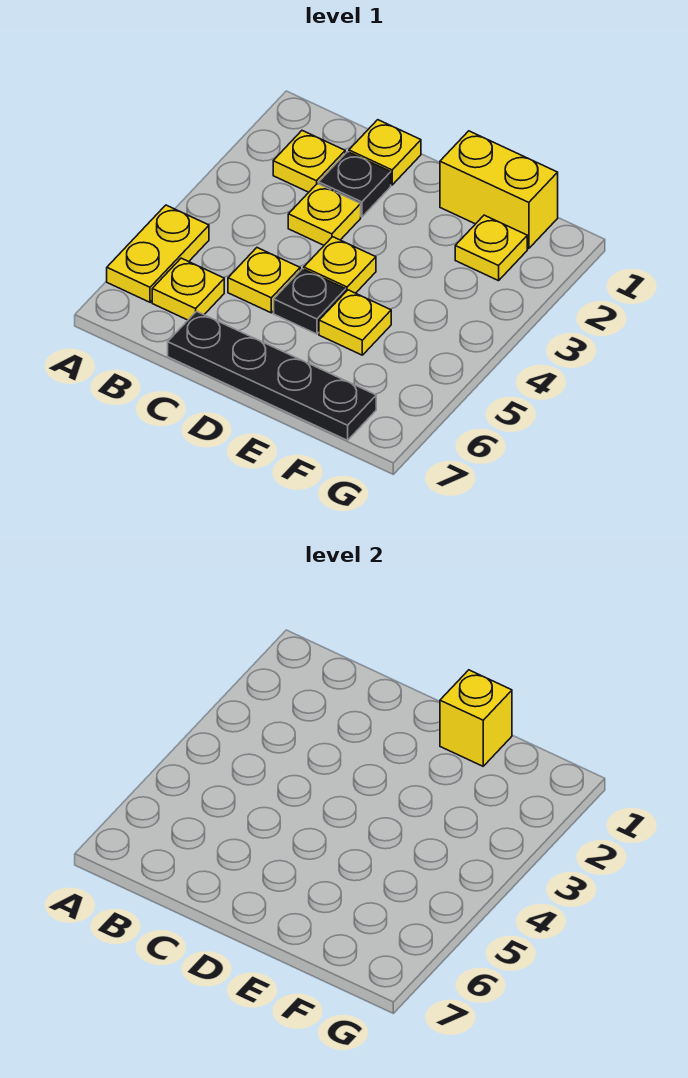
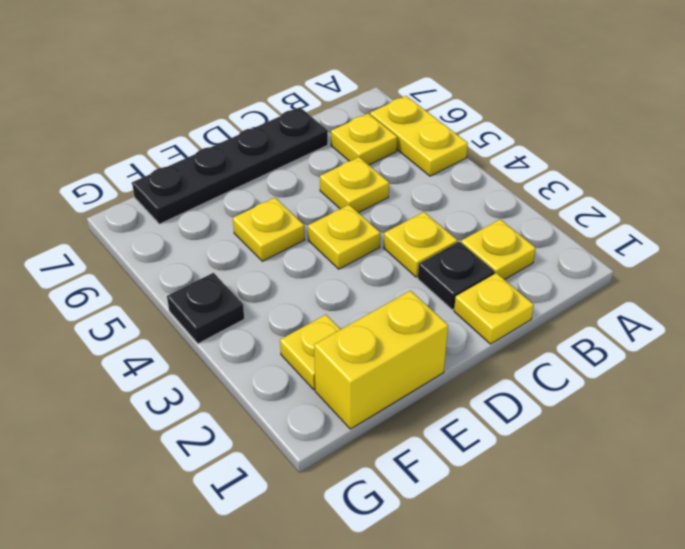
black 1x1 plate [274,269,346,334] -> black 1x1 plate moved to [167,273,244,344]
yellow 1x1 brick [440,670,512,766] -> none

